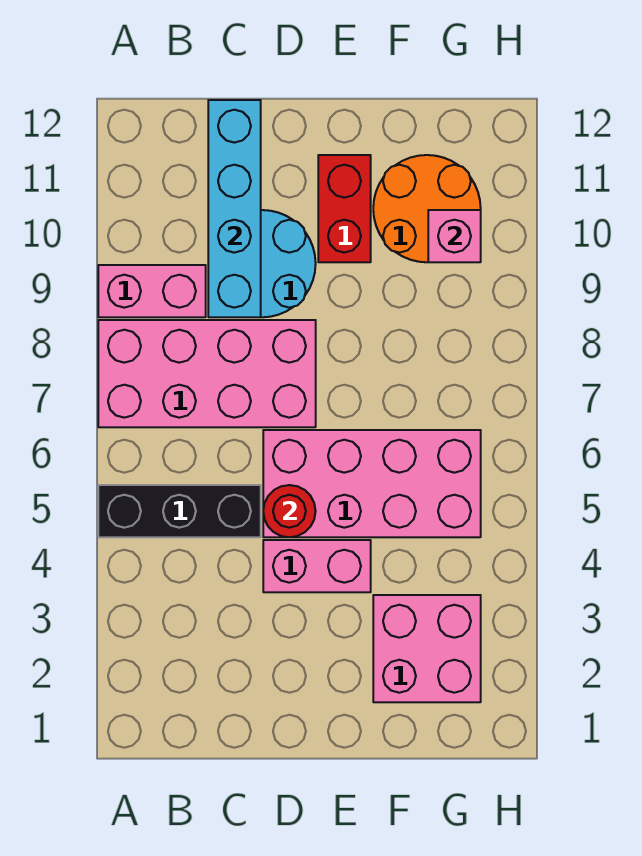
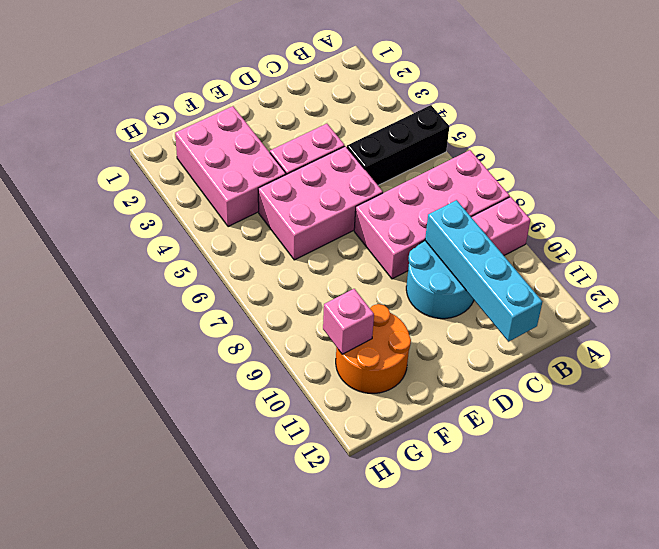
pink 2x4 brick [263,430,481,537] -> pink 2x3 brick [258,146,383,260]
red 1x1 round brick [263,485,316,537] -> none
red 1x2 brick [318,155,371,262] -> none
pink 2x2 brick [373,595,481,702] -> pink 2x3 brick [175,106,286,227]

